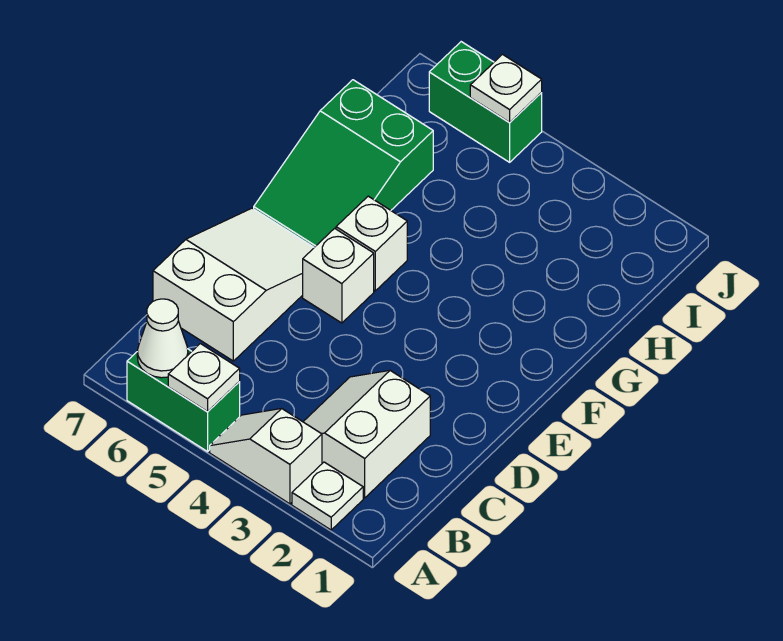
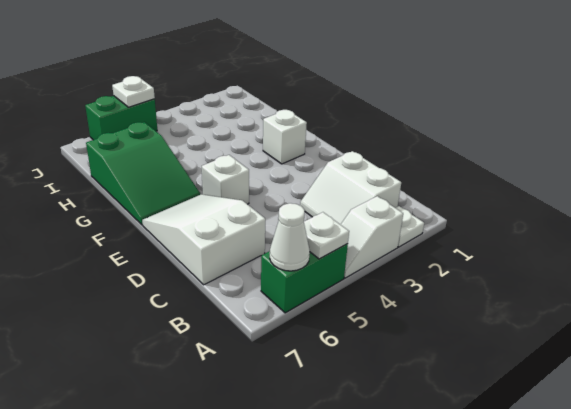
white 1x1 brick [336,196,407,291] -> white 1x1 brick moved to [263,110,307,164]

